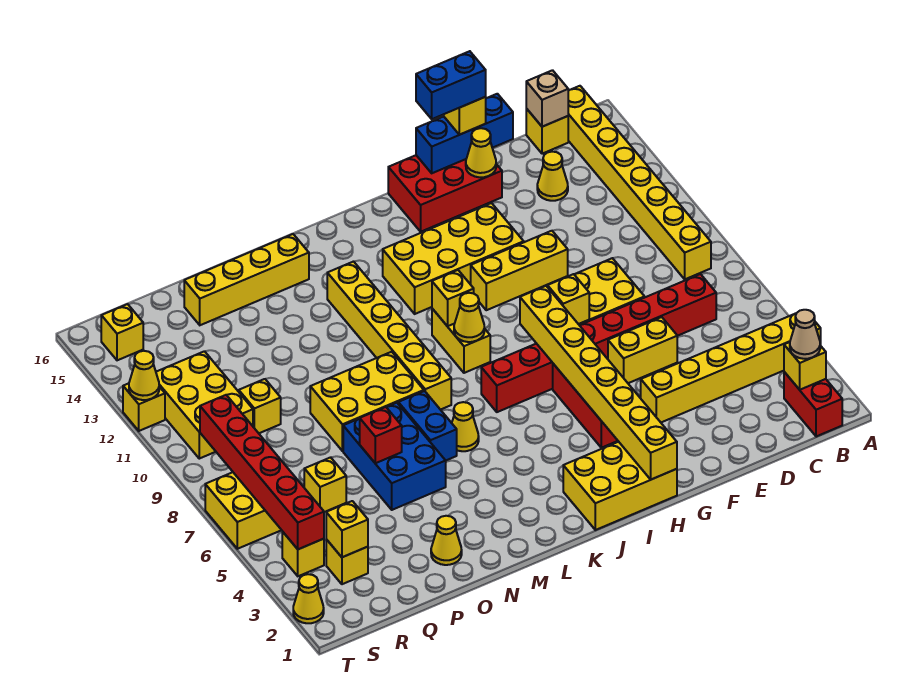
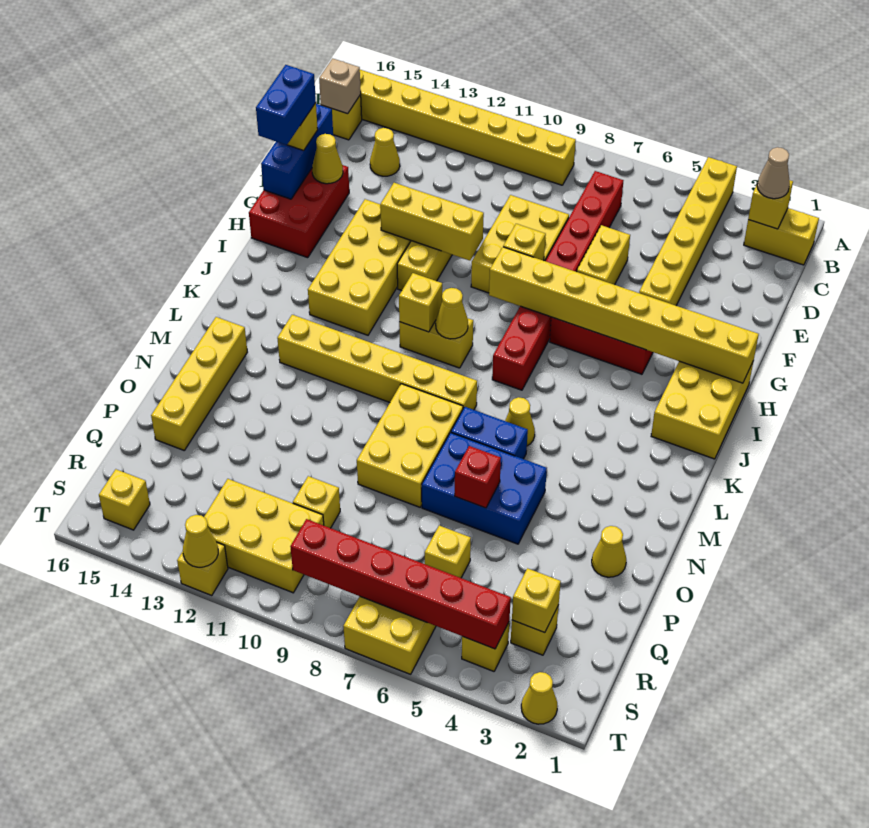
red 1x2 brick [784,372,842,437] -> yellow 1x2 brick [744,208,819,265]
none -> yellow 1x3 brick [380,183,484,261]

